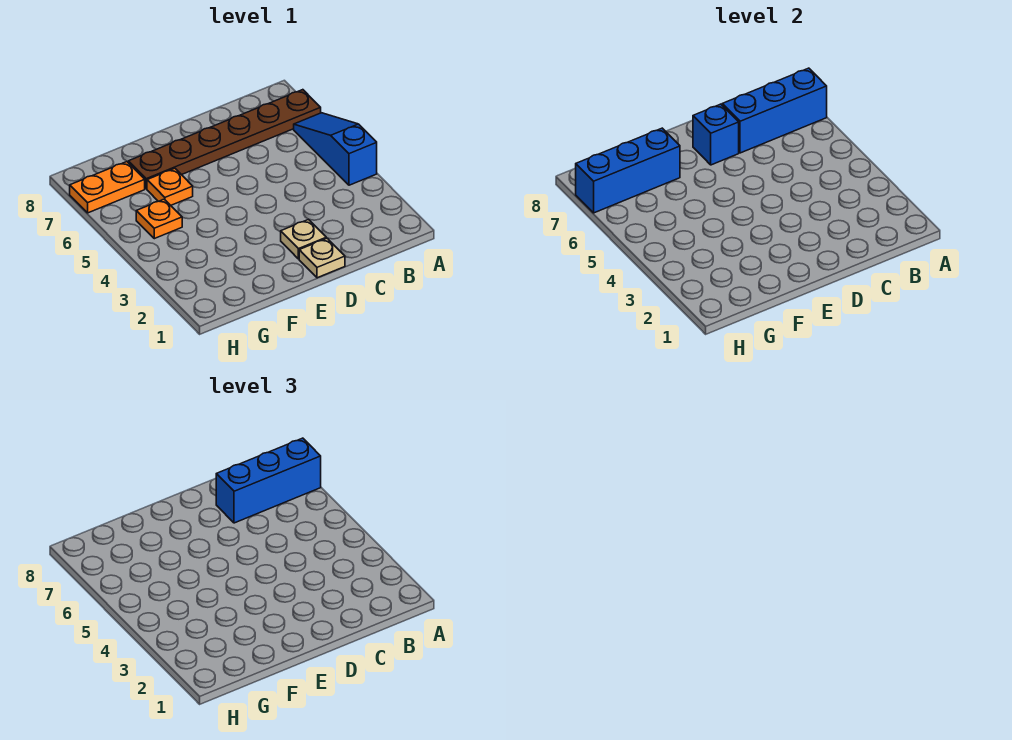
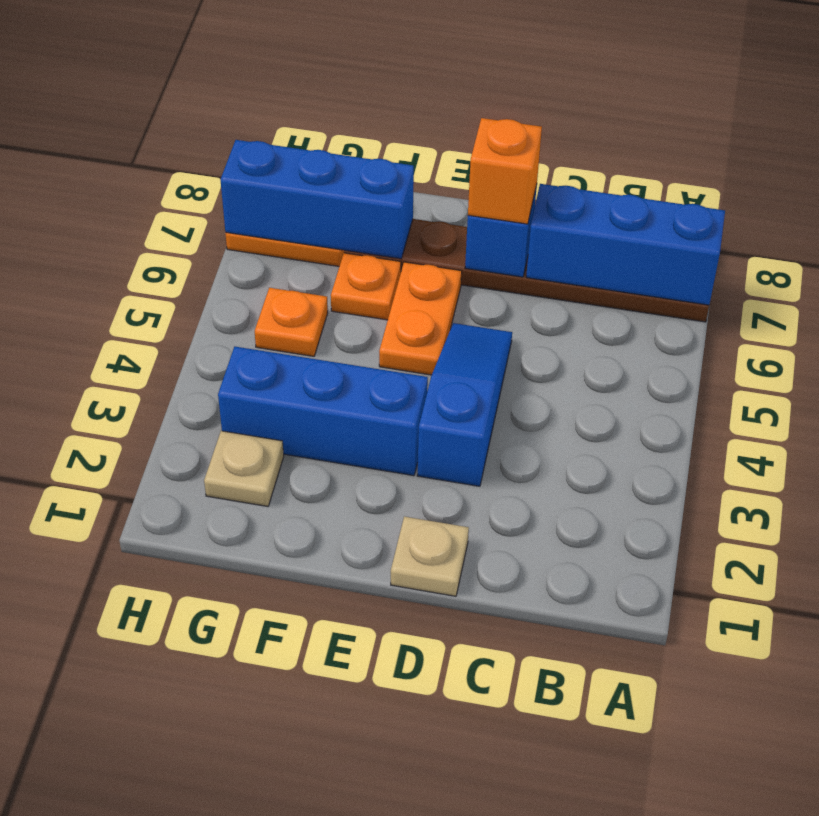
blue 1x3 slope [294,113,377,185] -> blue 1x3 slope moved to [417,323,512,486]
blue 1x3 brick [216,438,321,523] -> blue 1x3 brick moved to [218,347,428,476]
tan 1x1 plate [281,219,326,259] -> tan 1x1 plate moved to [204,431,284,506]
none -> orange 1x1 brick [468,118,542,224]
none -> orange 1x2 plate [379,262,462,375]

